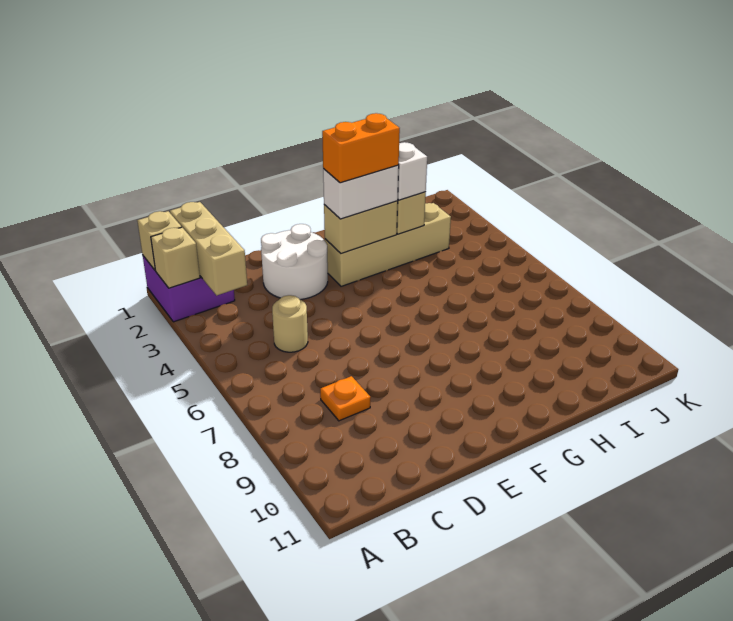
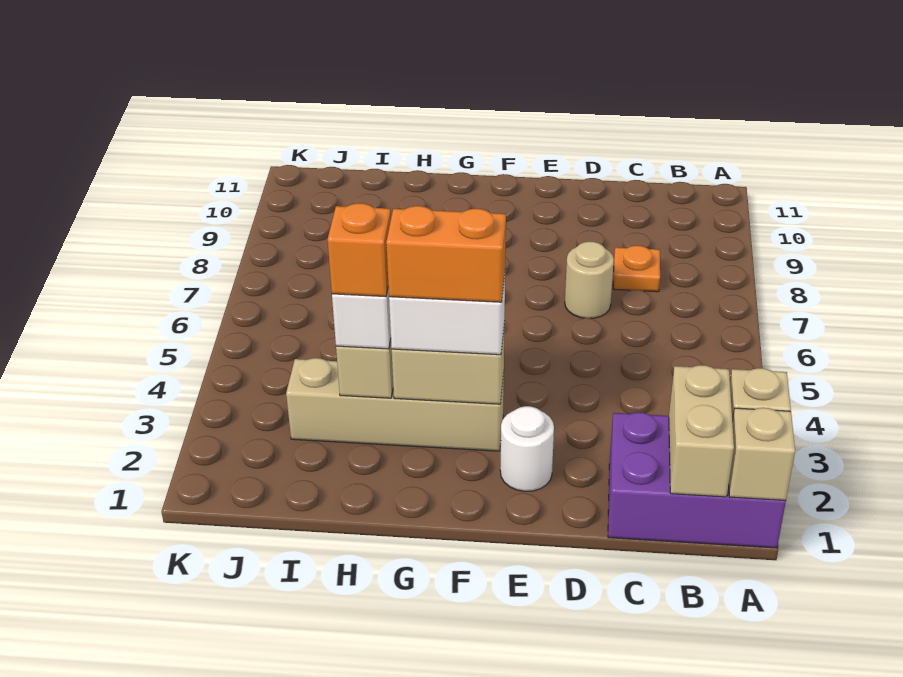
purple 2x2 brick [143,256,235,322] -> purple 2x3 brick [608,412,786,548]
tan 1x3 brick [170,202,247,295] -> tan 1x2 brick [669,365,734,497]
tan 1x1 round brick [272,295,308,352] -> tan 1x1 round brick moved to [565,242,614,318]
white 2x2 round brick [261,224,328,300] -> white 1x1 round brick [500,406,554,491]
none -> orange 1x1 brick [328,203,391,297]

